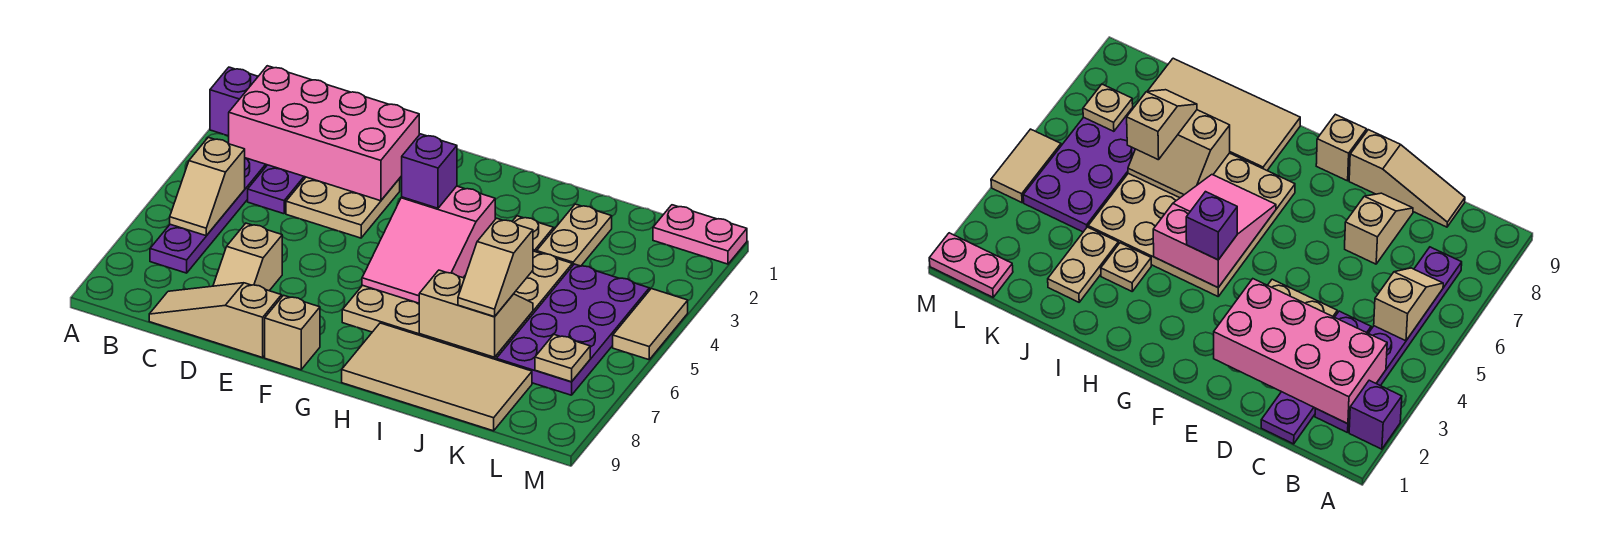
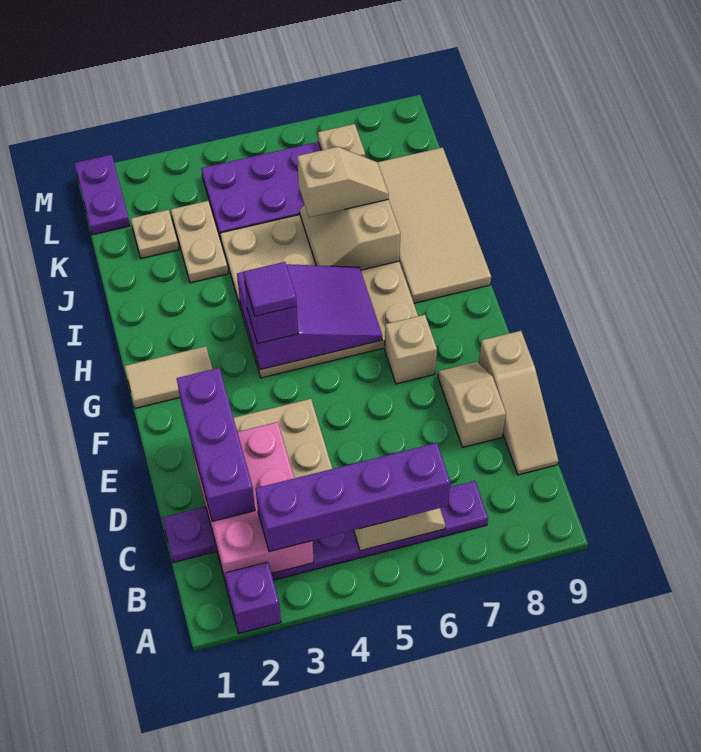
pink 2x4 brick [229,66,419,201] -> pink 2x3 brick [192,422,314,585]
none -> purple 1x4 brick [255,443,450,552]
none -> purple 1x3 brick [177,368,255,521]
tan 1x2 slope [213,223,282,291] -> tan 1x2 slope turned to [438,362,506,447]
tan 1x1 brick [265,295,320,370] -> tan 1x1 brick moved to [385,315,437,384]
pink 2x3 slope [362,186,495,303] -> purple 2x3 slope [237,264,382,370]
none -> purple 1x1 tile [244,262,297,316]
tan 1x1 plate [512,216,554,252] -> tan 1x1 plate moved to [131,210,179,258]
tan 1x2 plate [537,204,612,266] -> tan 1x2 plate turned to [171,201,228,283]
pink 1x2 plate [653,205,747,264] -> purple 1x2 plate [74,155,130,235]
tan 1x2 tile [613,289,688,360] -> tan 1x2 tile moved to [125,346,212,408]

